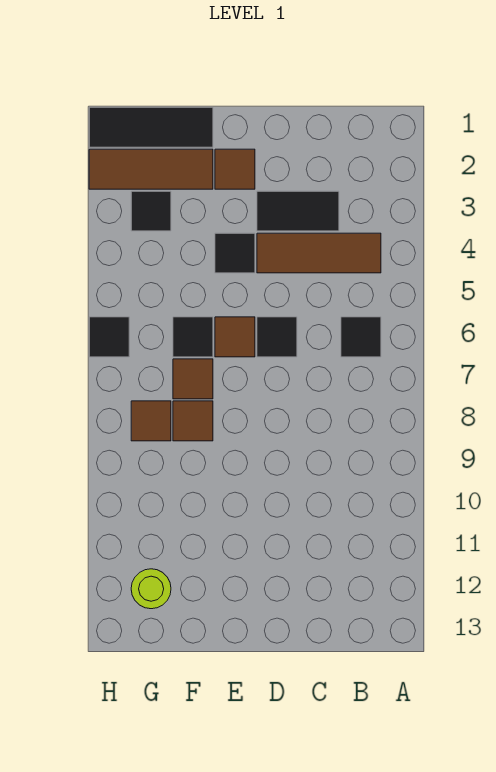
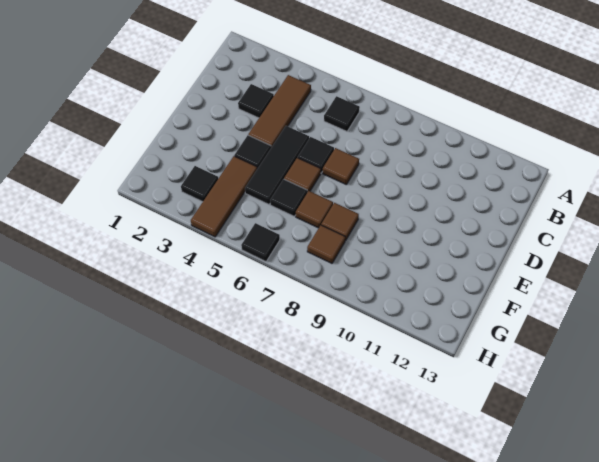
black 1x2 tile [257,191,339,231] -> black 1x1 tile [238,84,274,118]
brown 1x1 tile [215,149,255,189] -> brown 1x1 tile moved to [323,148,359,185]
black 1x3 tile [89,107,213,147] -> black 1x3 tile moved to [245,126,309,204]
brown 1x3 tile [89,149,213,189] -> brown 1x3 tile moved to [191,156,257,237]
lime 1x1 round brick [131,569,171,609] -> none

